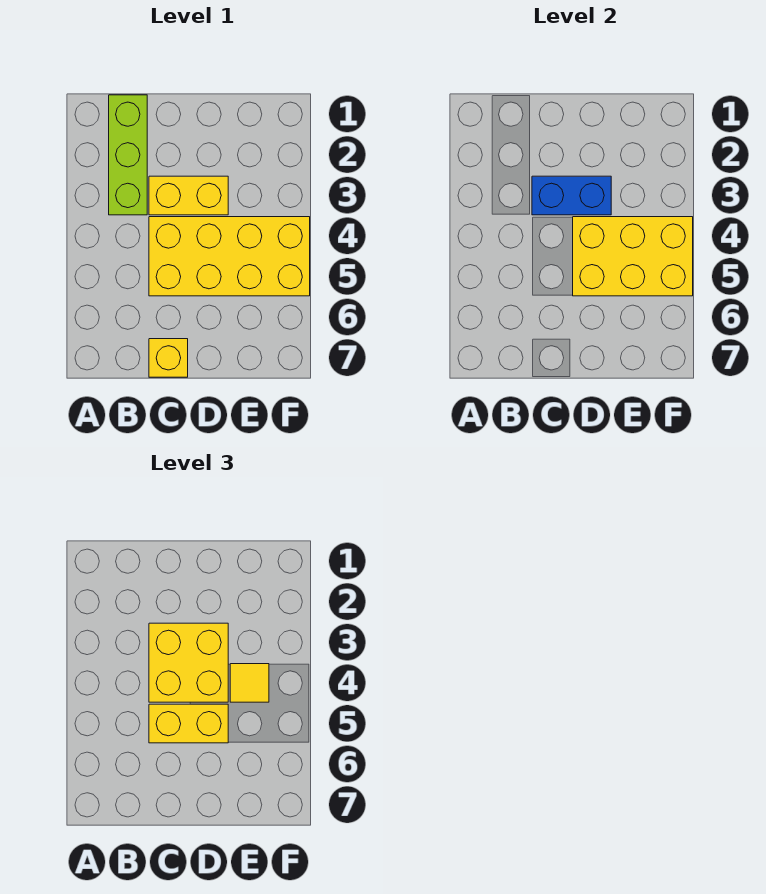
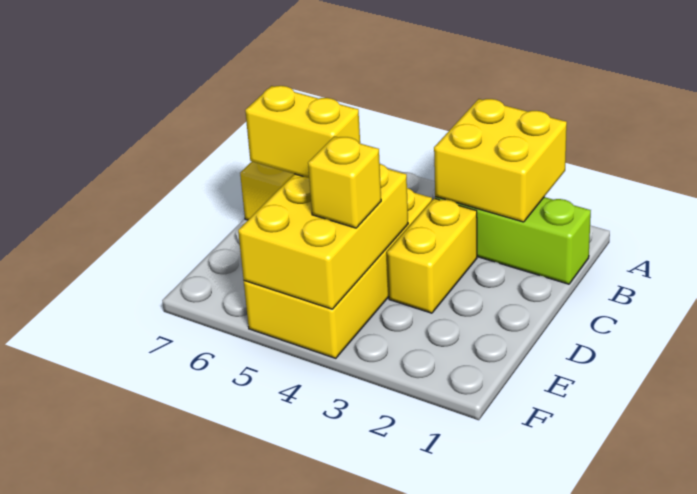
blue 1x2 brick [532,176,611,215] -> none
yellow 2x2 brick [149,623,228,702] -> yellow 2x2 brick moved to [434,99,567,222]
yellow 1x2 brick [149,704,228,743] -> yellow 1x2 brick turned to [245,86,360,178]
yellow 1x1 tile [230,664,269,702] -> yellow 1x1 brick [308,136,381,228]

